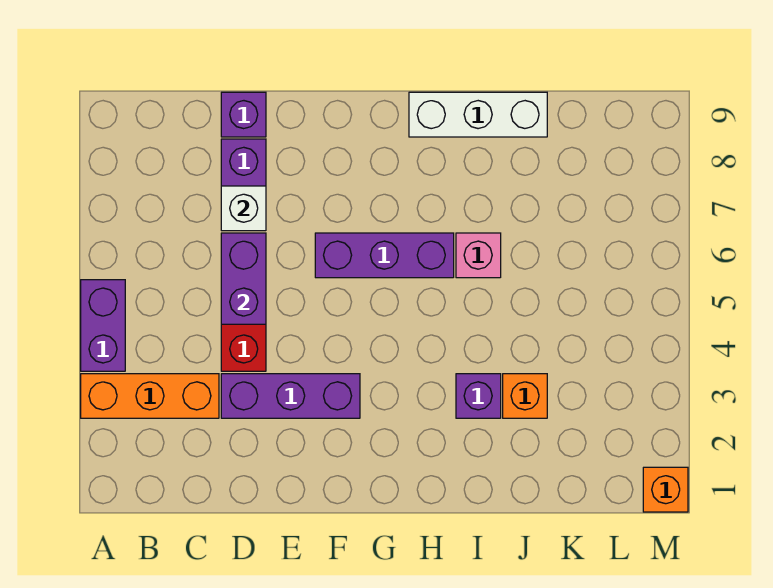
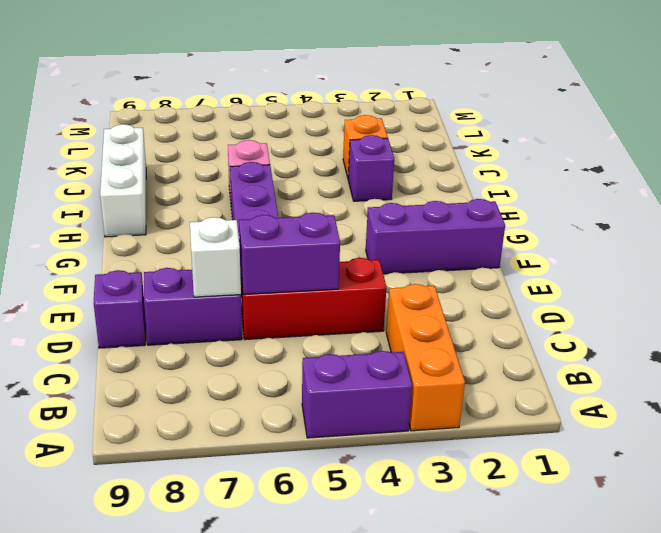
purple 1x3 brick [221,374,360,418] -> purple 1x3 brick turned to [366,199,505,274]
orange 1x1 brick [643,467,688,512] -> none

